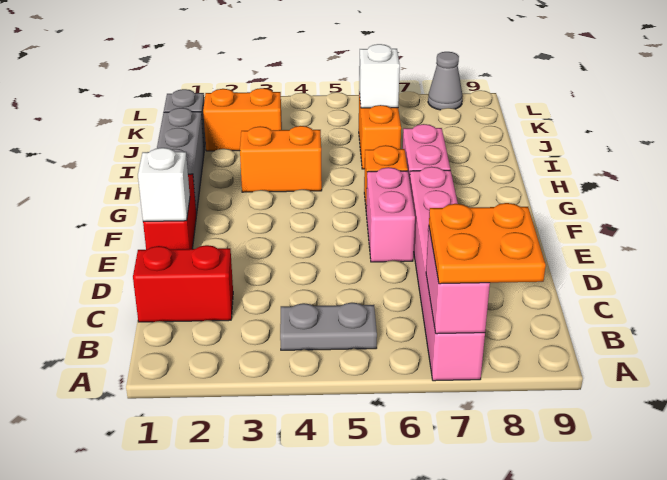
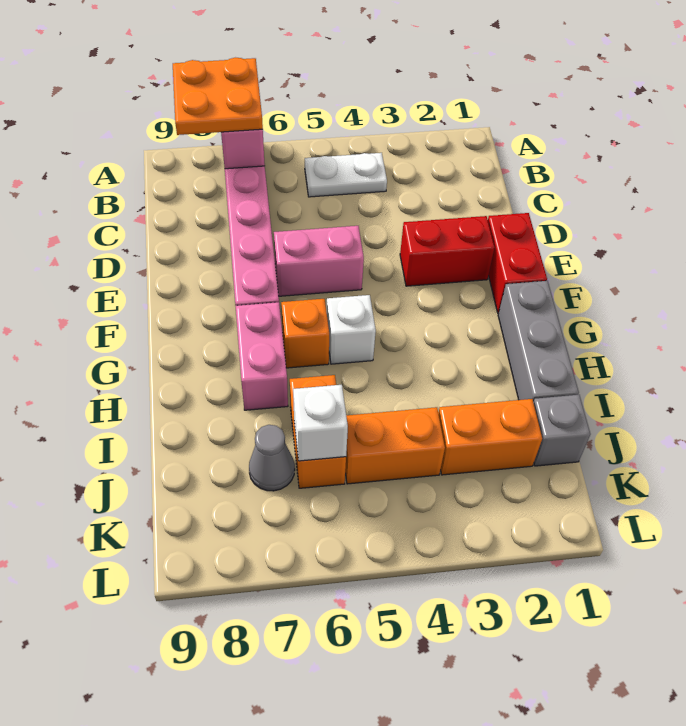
grey 1x2 plate [280,303,377,350] -> white 1x2 plate [305,153,387,197]
red 1x2 brick [133,245,233,322] -> red 1x2 brick moved to [400,216,494,286]
white 1x1 brick [138,148,190,221] -> white 1x1 brick moved to [327,295,376,364]
pink 1x2 brick [366,167,415,262] -> pink 1x2 brick turned to [274,226,364,296]
orange 1x2 brick [240,126,322,192] -> orange 1x2 brick moved to [345,407,445,484]
grey 1x1 cone [428,52,463,110] -> grey 1x1 cone moved to [249,425,295,491]

